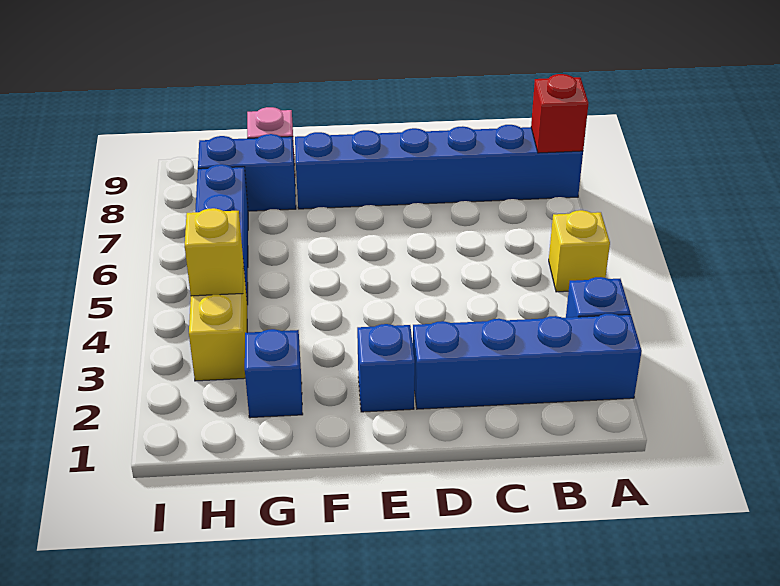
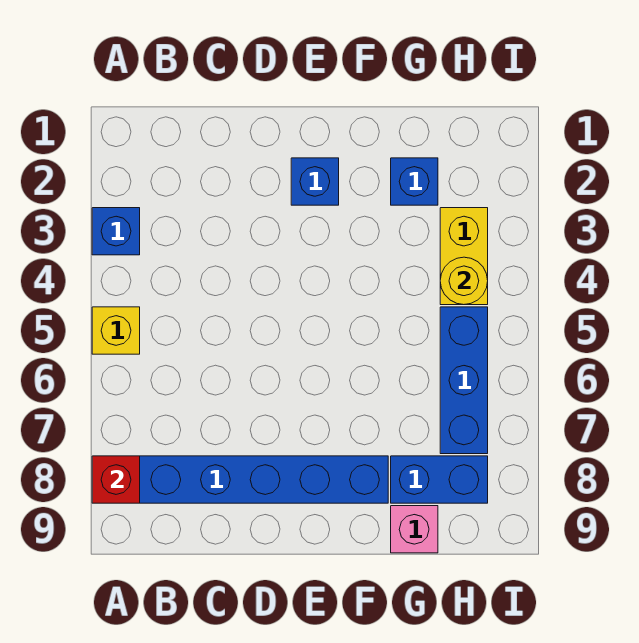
blue 1x4 brick [413,314,642,409] -> none
yellow 1x1 brick [185,208,243,296] -> yellow 1x1 round brick [440,257,488,305]

